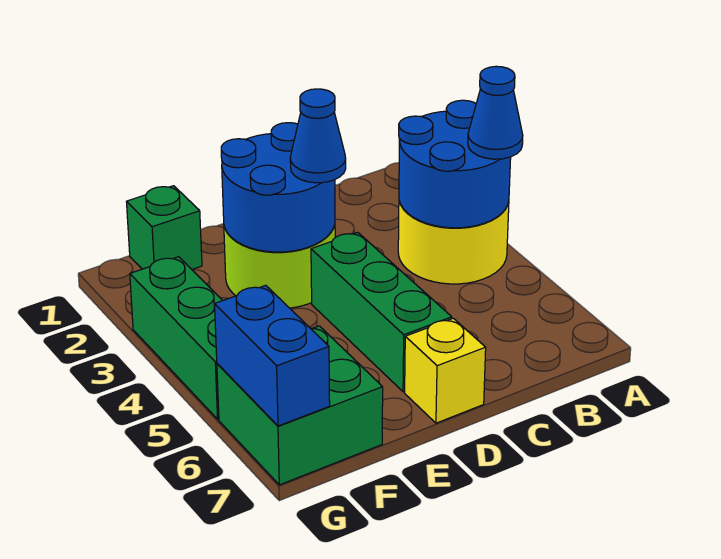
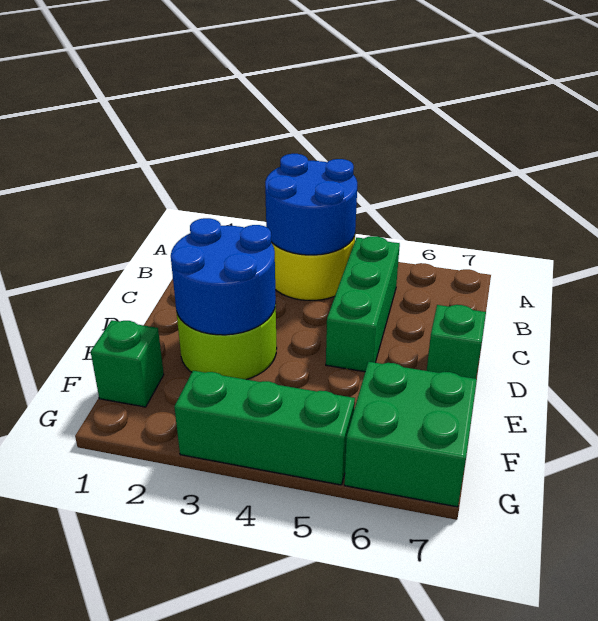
blue 1x1 cone [468,66,523,159] -> none
blue 1x1 cone [290,89,346,183] -> none
green 1x3 brick [311,232,452,392] -> green 1x3 brick turned to [326,236,400,372]
yellow 1x1 brick [405,318,486,423] -> green 1x1 brick [427,305,486,379]
blue 1x2 brick [215,285,330,426] -> none

